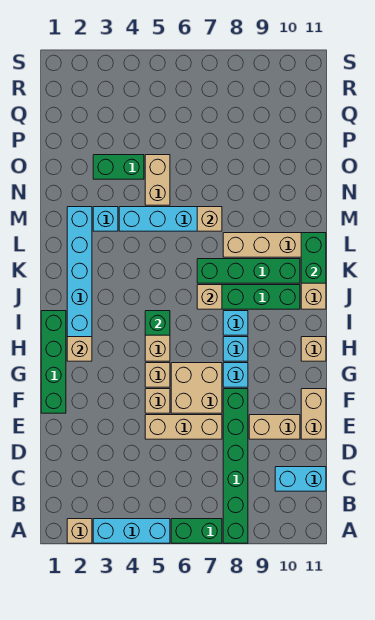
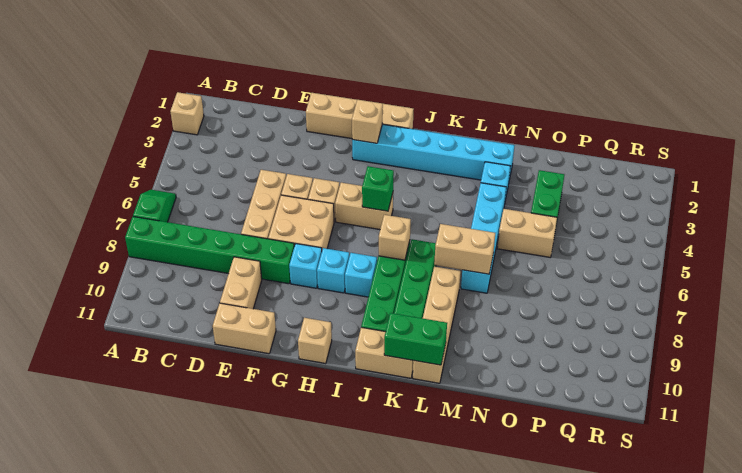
cyan 1x3 brick [93,519,170,543] -> none
green 1x2 brick [171,519,222,543] -> green 1x2 slope [133,190,176,222]
cyan 1x2 brick [275,467,326,491] -> none
green 1x4 brick [41,311,66,413] -> tan 1x4 brick [306,93,414,139]
tan 1x1 brick [197,207,222,231] -> tan 1x2 brick [434,224,495,274]

